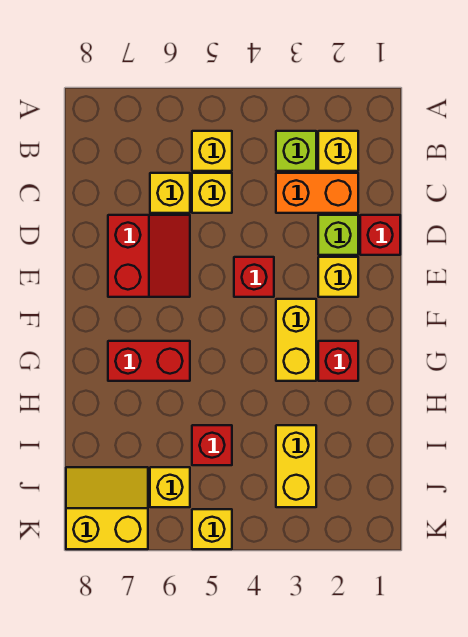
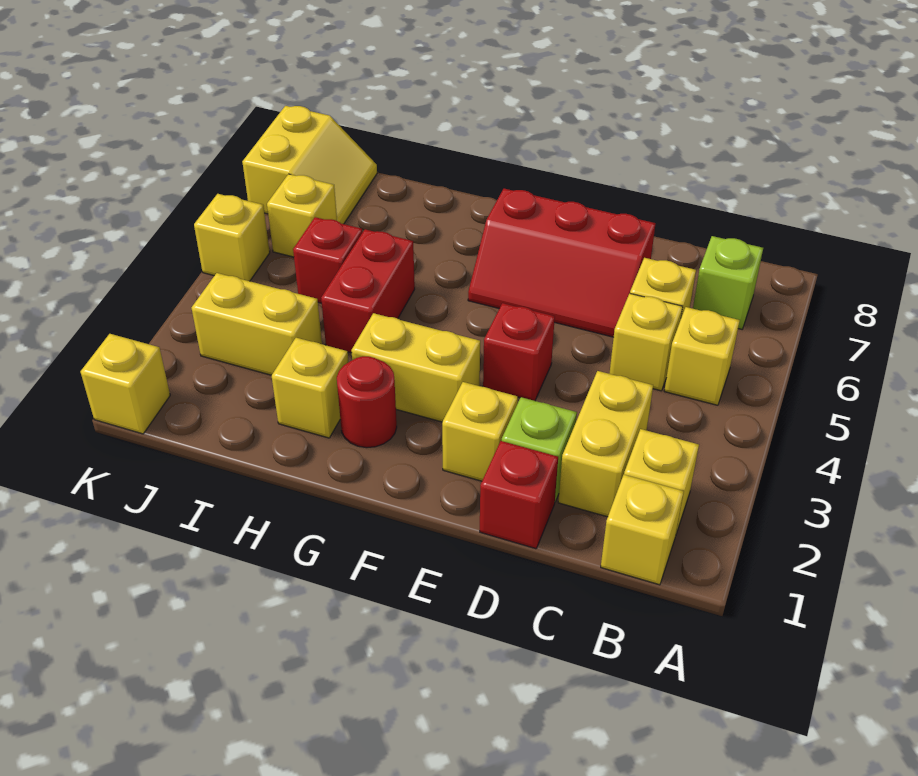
none -> yellow 1x1 brick [601,475,684,585]
lime 1x1 brick [276,131,316,171] -> lime 1x1 brick moved to [693,236,763,329]
orange 1x2 brick [276,173,358,213] -> yellow 1x2 brick [558,371,653,517]
red 2x2 slope [108,215,190,297] -> red 2x3 slope [468,189,656,337]
red 1x1 brick [318,341,358,381] -> red 1x1 round brick [337,356,397,448]
red 1x2 brick [108,341,190,381] -> red 1x2 brick moved to [321,229,415,353]
none -> yellow 1x1 brick [271,338,348,438]
none -> yellow 1x1 brick [81,334,170,434]

